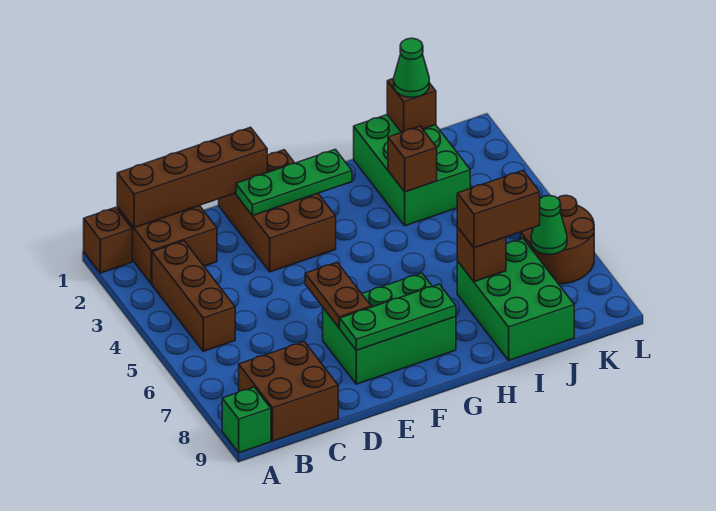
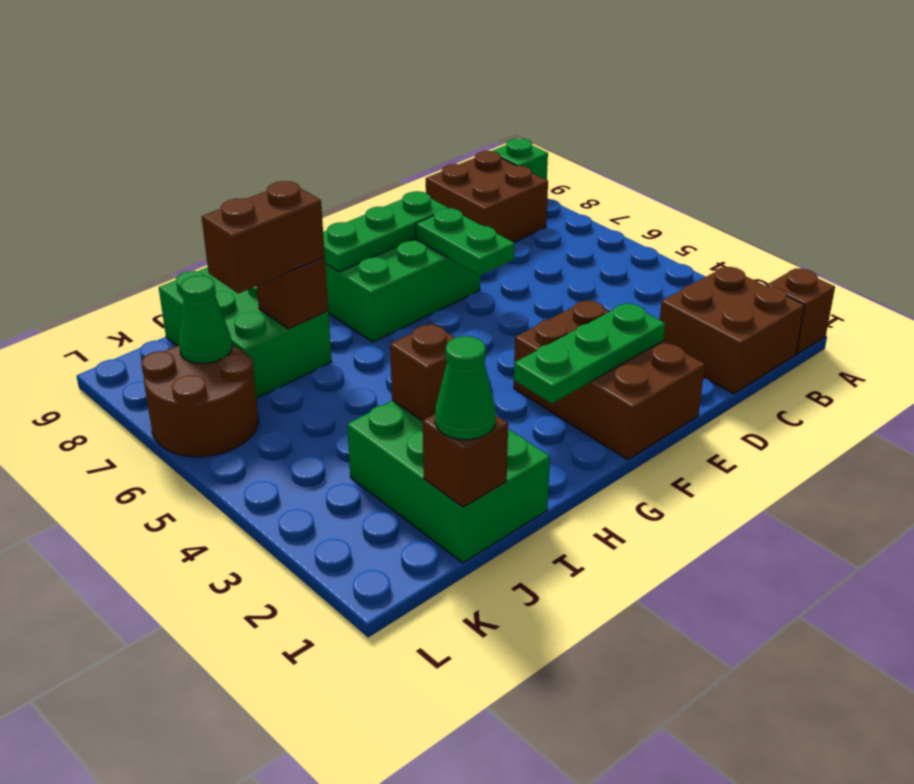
brown 1x4 brick [117,127,267,228] -> none
brown 1x3 brick [152,241,235,351] -> none
brown 1x2 plate [305,262,371,328] -> green 1x2 plate [416,208,515,276]

